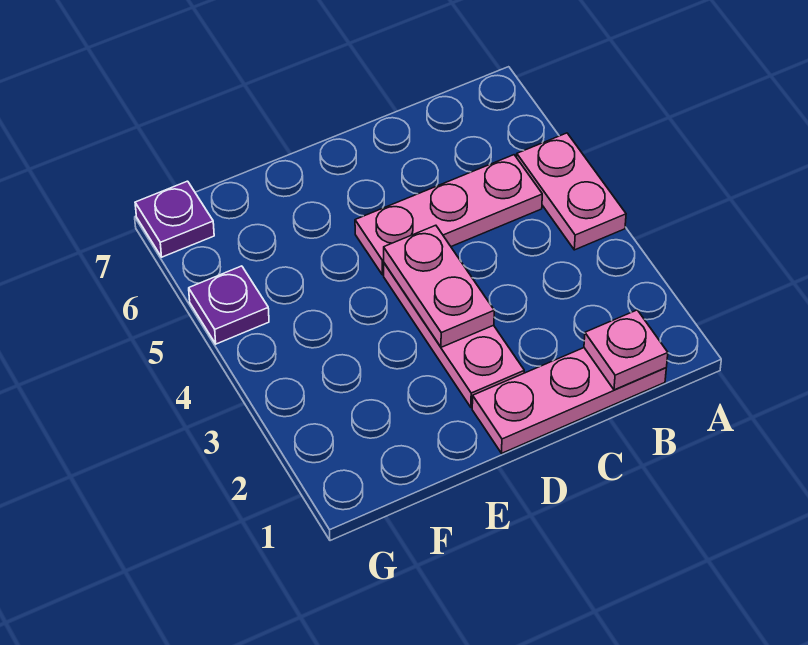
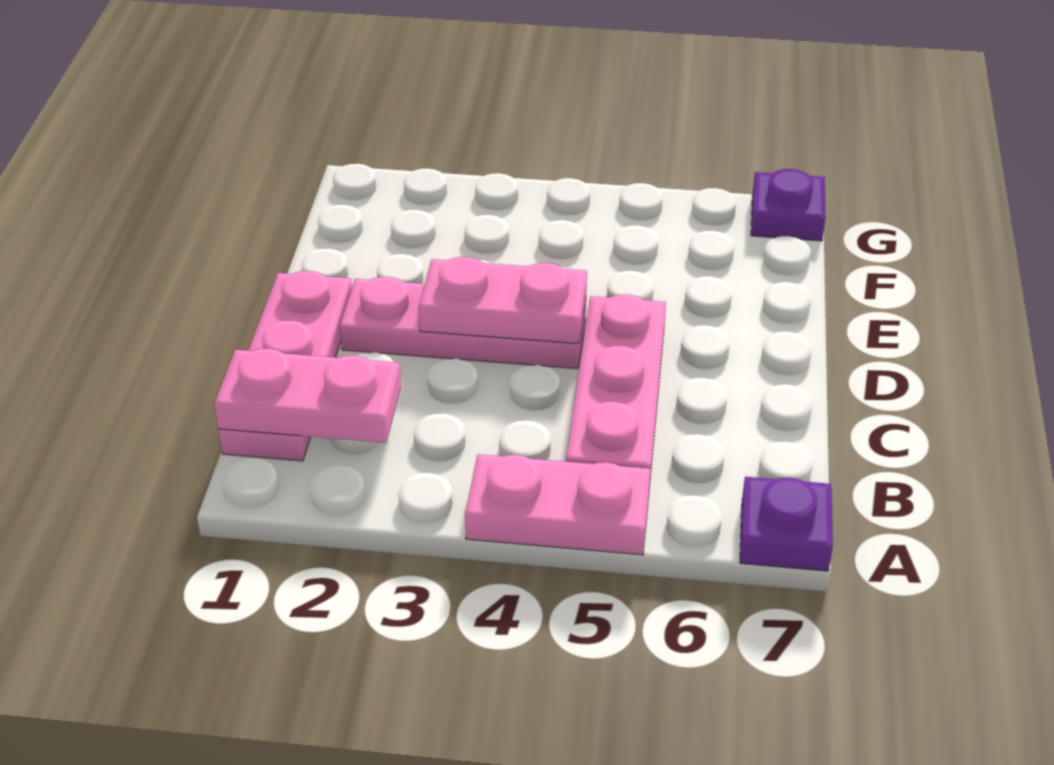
pink 1x1 plate [584,310,668,390] -> pink 1x2 plate [214,349,401,443]
purple 1x1 plate [189,266,269,344] -> purple 1x1 plate moved to [740,477,833,571]

